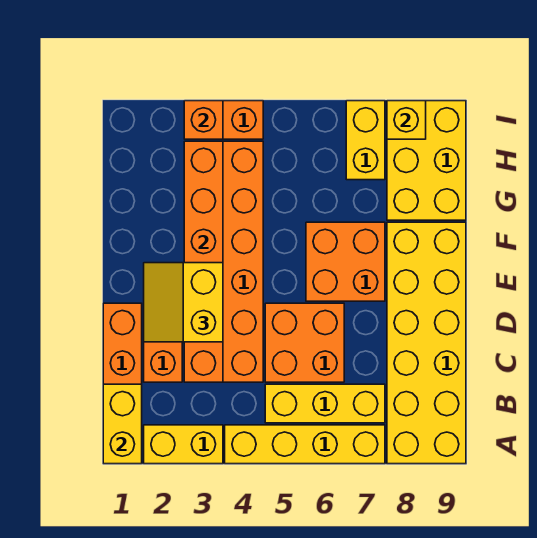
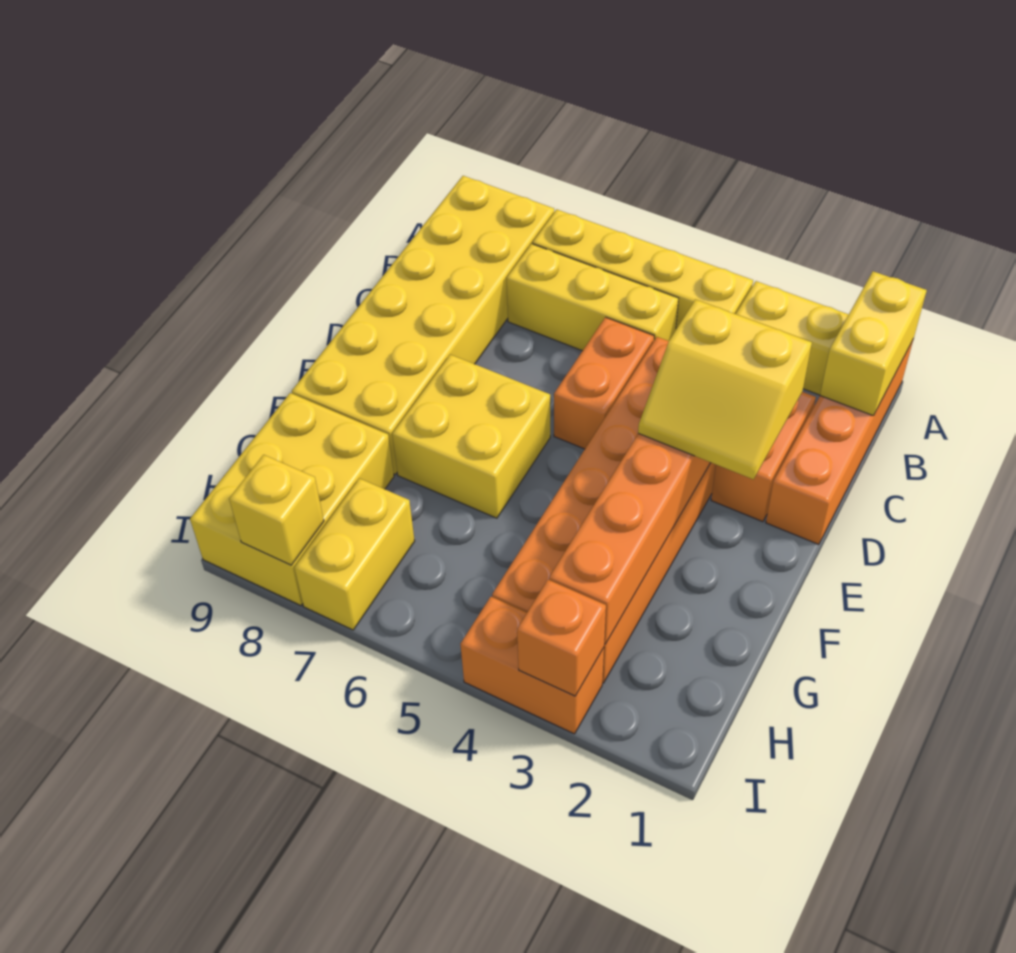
orange 2x2 brick [265,303,344,382] -> orange 1x2 brick [554,317,654,449]
yellow 2x2 slope [144,263,223,342] -> yellow 2x2 slope turned to [638,300,812,479]
orange 2x2 brick [306,222,385,301] -> yellow 2x2 brick [392,355,550,518]

